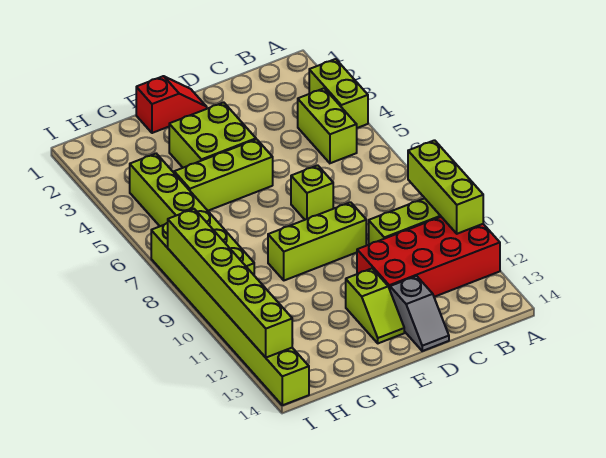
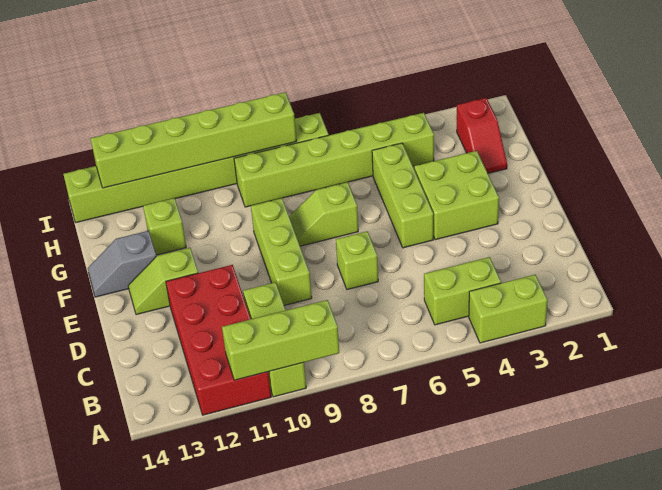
grey 1x2 slope [390,276,449,351] -> grey 1x2 slope moved to [88,231,156,297]
red 1x2 slope [136,76,207,133] -> red 1x2 slope moved to [457,98,507,173]
none -> lime 1x2 slope [289,182,358,246]
none -> lime 1x1 brick [143,198,186,255]

